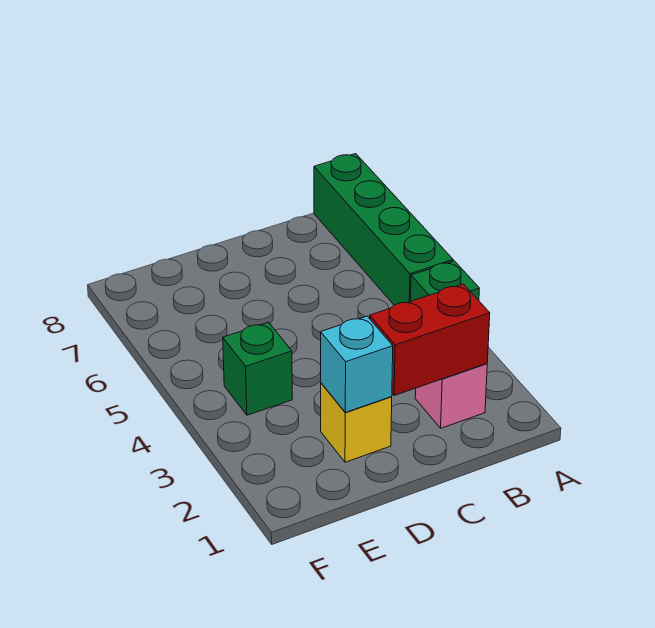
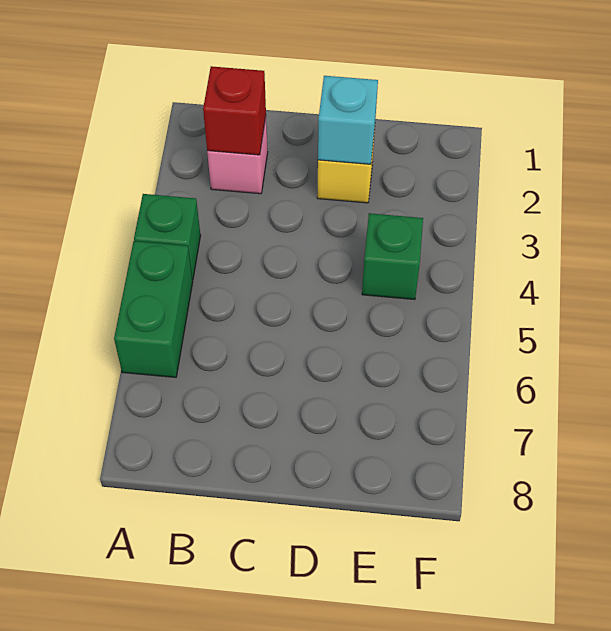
green 1x4 brick [314,154,453,305] -> green 1x2 brick [114,241,193,377]
red 1x2 brick [370,284,490,395] -> red 1x1 brick [203,66,266,155]

